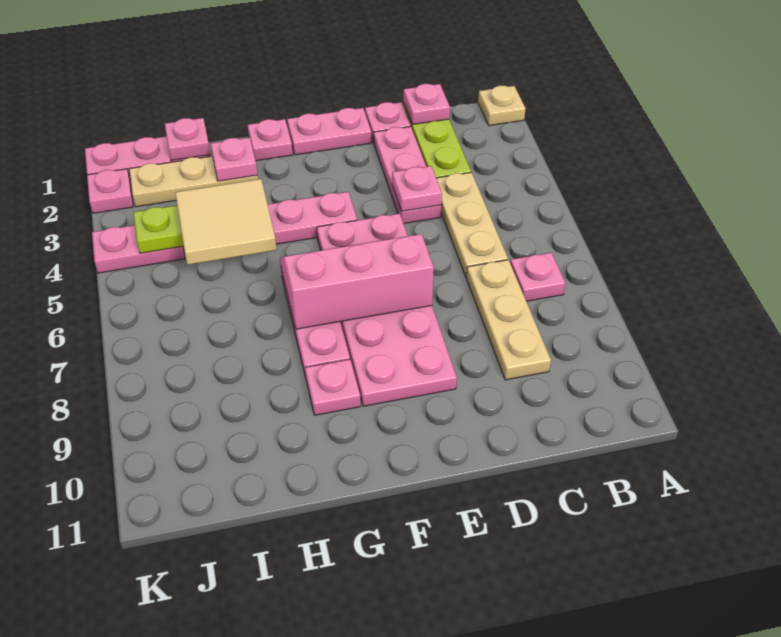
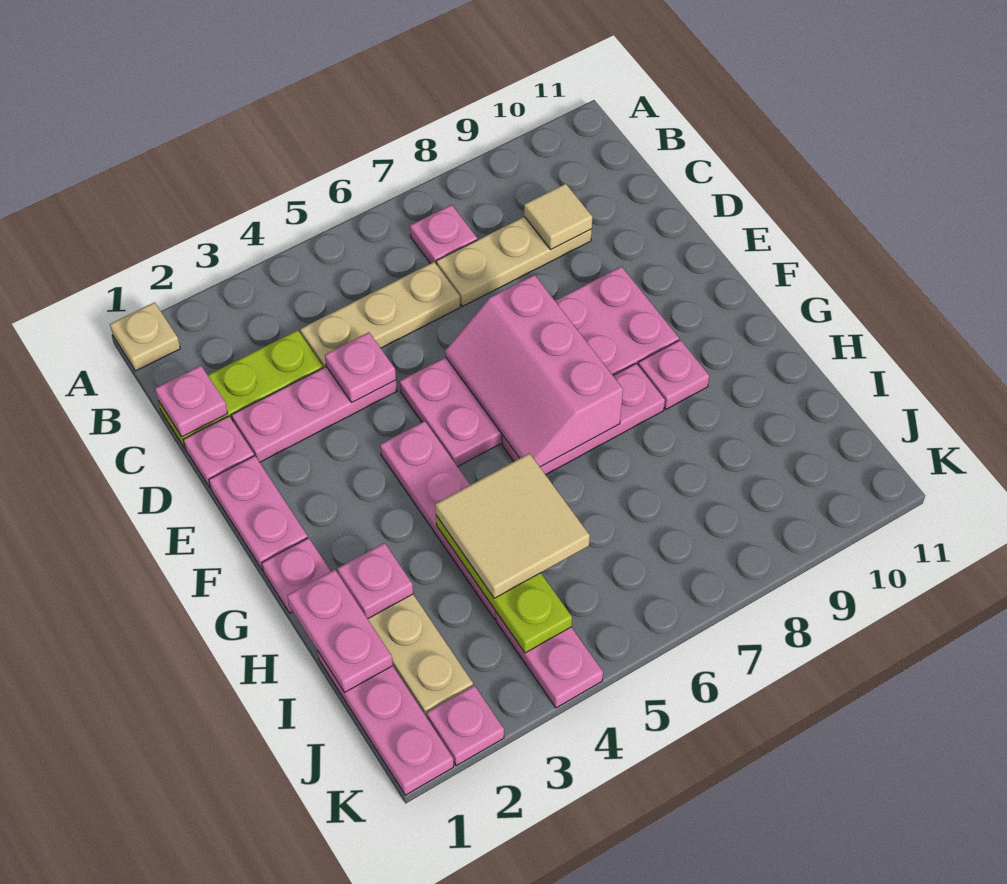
none -> tan 1x1 tile [524,184,592,249]
pink 1x1 plate [165,118,210,161] -> pink 1x2 plate [287,570,393,692]

